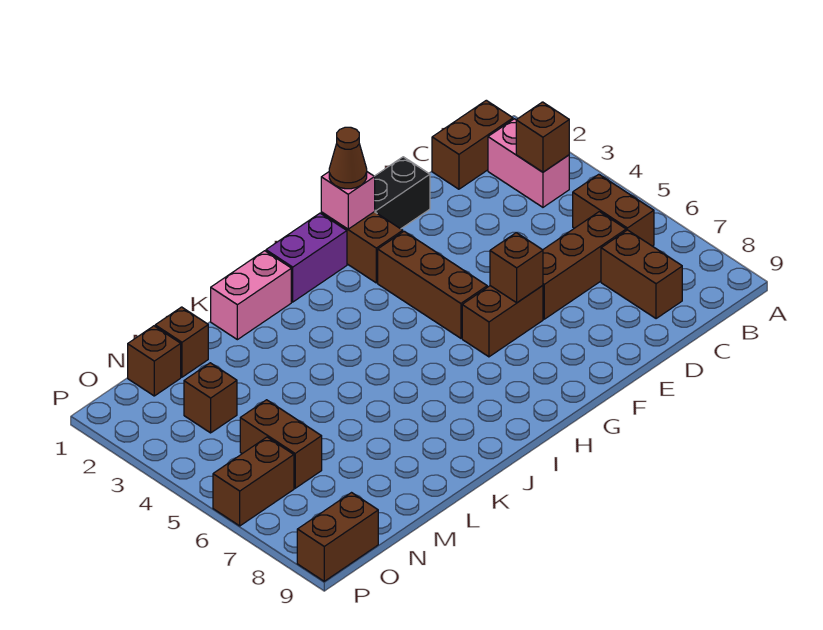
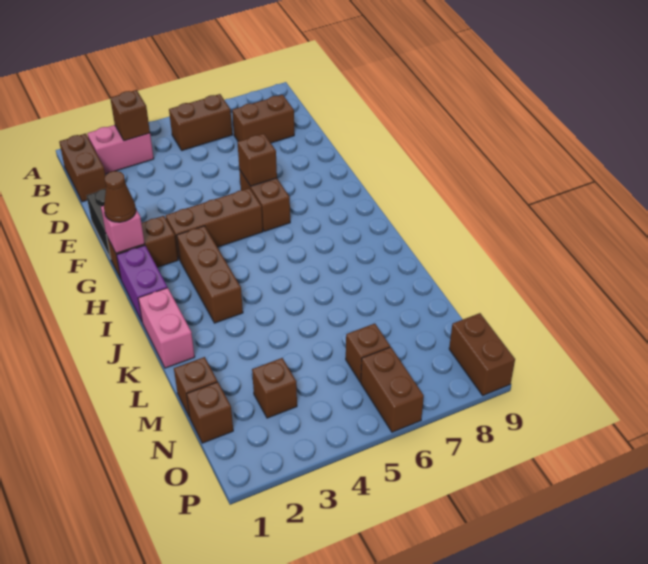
brown 1x3 brick [543,212,626,319] -> brown 1x3 brick moved to [177,226,243,323]
brown 1x2 brick [240,400,322,488] -> brown 1x1 brick [346,324,390,382]

